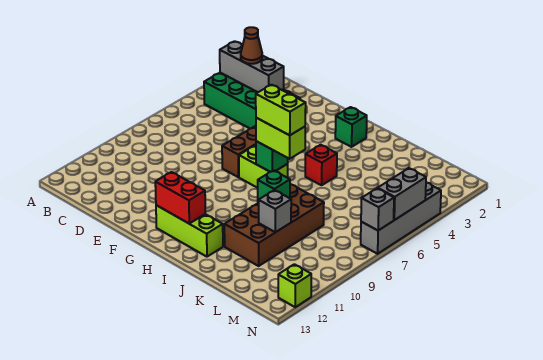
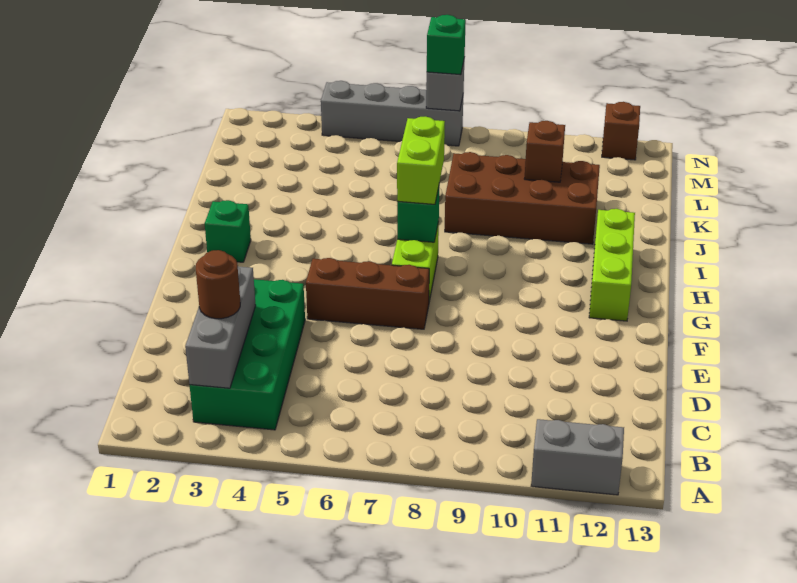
brown 1x1 cone [241,27,262,64] -> brown 1x1 round brick [196,250,240,319]
red 1x2 brick [155,172,205,223] -> none
lime 1x2 brick [256,85,306,135] -> none
red 1x1 brick [305,145,337,185] -> none
green 1x1 brick [258,170,290,204] -> green 1x1 brick moved to [427,15,466,75]
grey 1x1 brick [259,190,291,232] -> brown 1x1 brick [524,121,565,182]
grey 1x2 brick [378,168,426,220] -> grey 1x2 brick moved to [531,419,624,495]
lime 1x1 brick [278,264,311,307] -> brown 1x1 brick [602,102,640,160]

